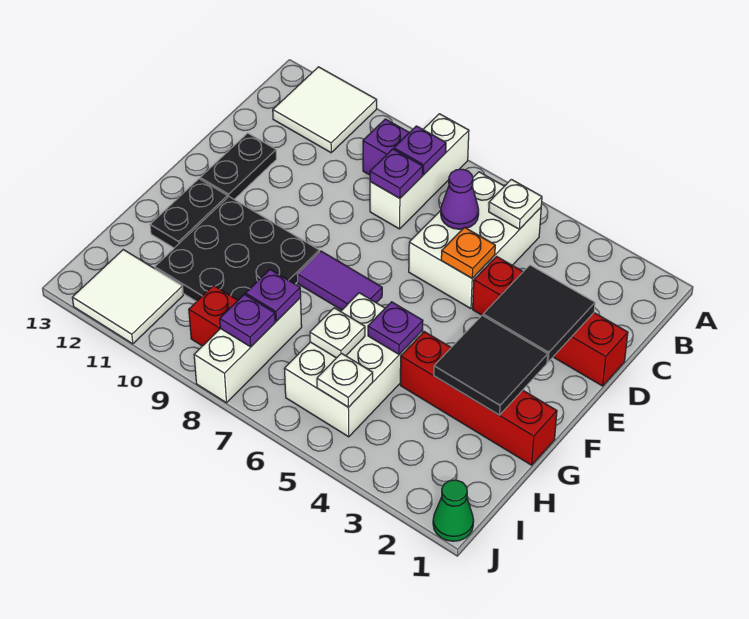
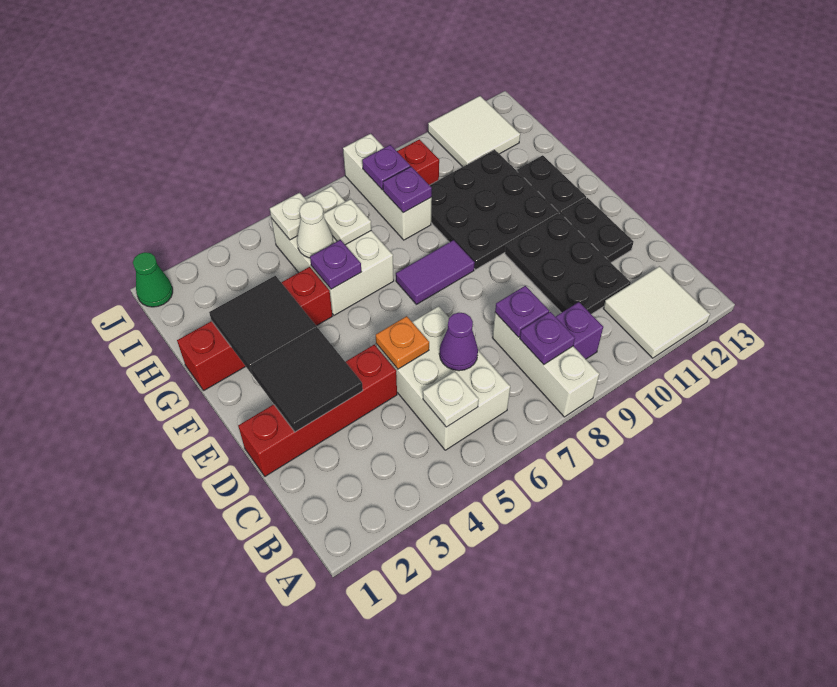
none -> black 2x3 plate [505,214,631,314]
none -> white 1x1 cone [297,201,333,258]

